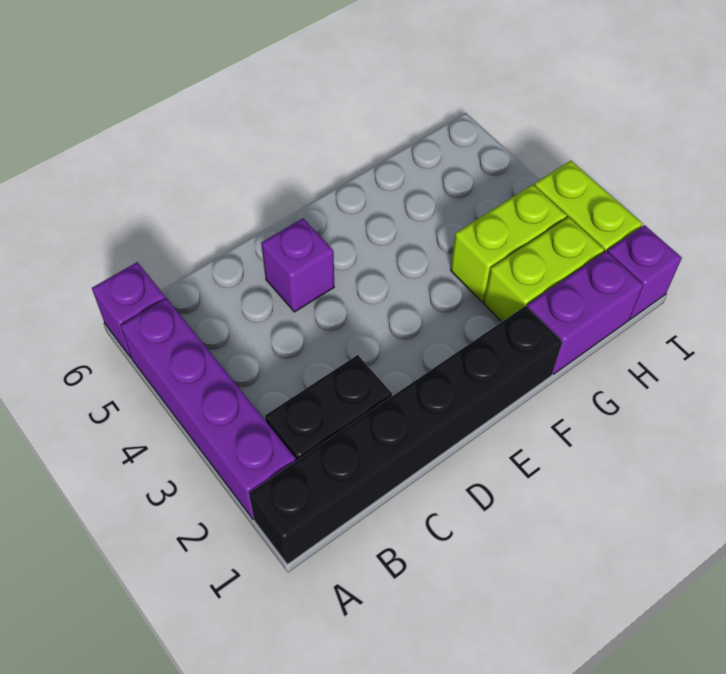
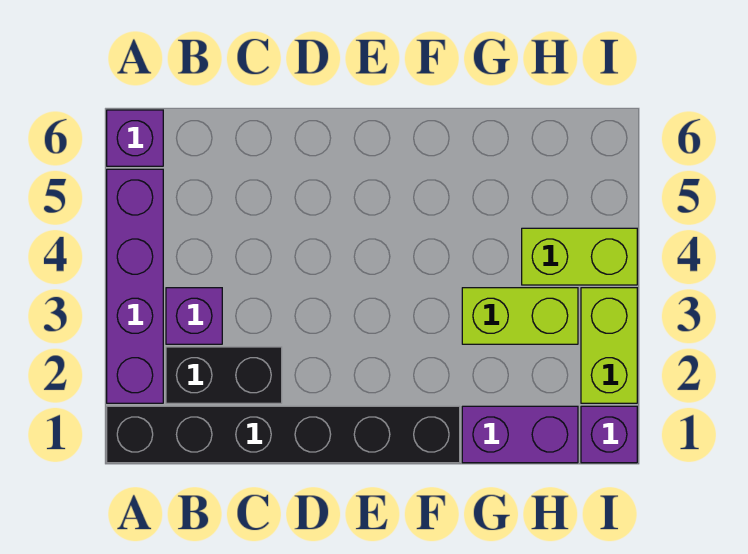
purple 1x1 brick [261,218,334,312] -> purple 1x1 brick moved to [166,288,222,344]
lime 1x2 brick [484,217,604,322] -> lime 1x2 brick moved to [522,228,637,285]

